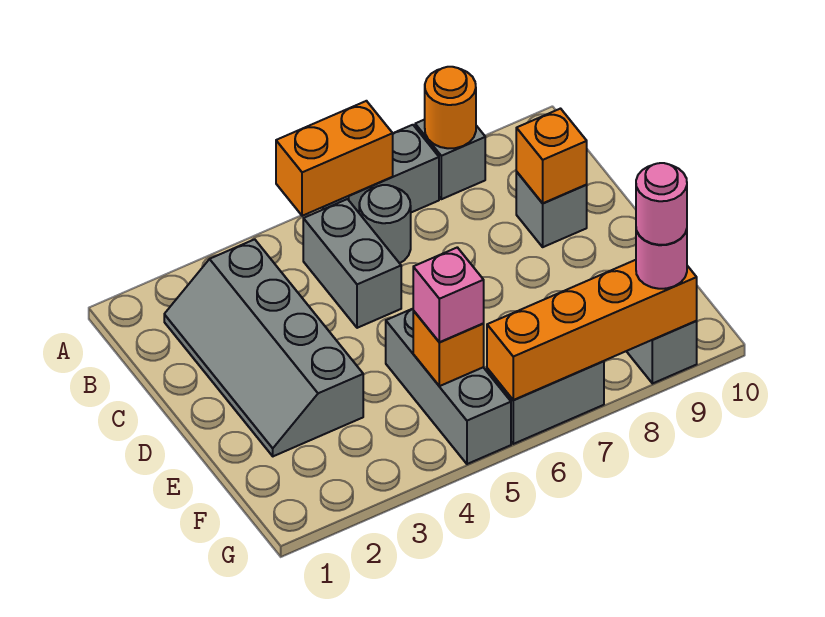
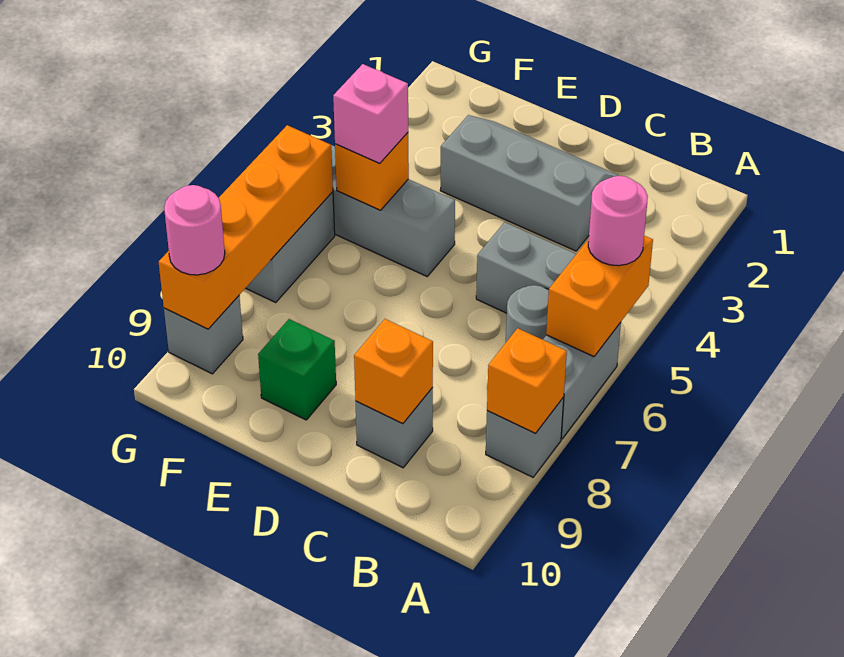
orange 1x1 round brick [425,67,476,148] -> orange 1x1 brick [487,328,567,434]
grey 2x4 slope [164,239,363,456] -> grey 2x3 slope [440,115,619,251]
none -> green 1x1 brick [258,319,336,420]
pink 1x1 round brick [636,163,687,245] -> pink 1x1 round brick moved to [588,176,648,266]

